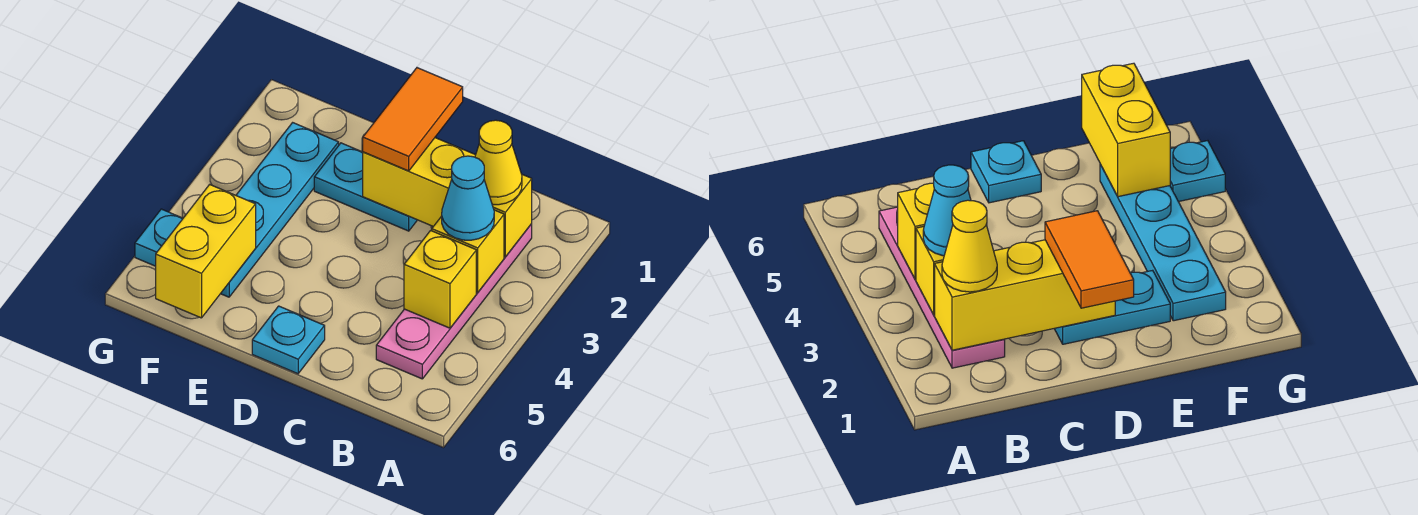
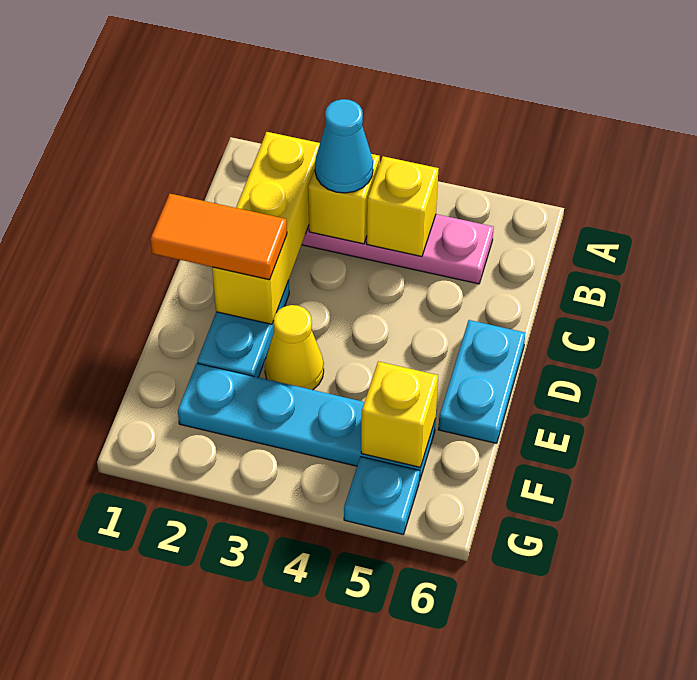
yellow 1x1 cone [475,120,522,205] -> yellow 1x1 cone moved to [265,305,324,390]
cyan 1x1 plate [252,306,325,374] -> cyan 1x2 plate [438,320,526,443]
yellow 1x2 brick [156,185,256,318] -> yellow 1x1 brick [361,362,438,468]

